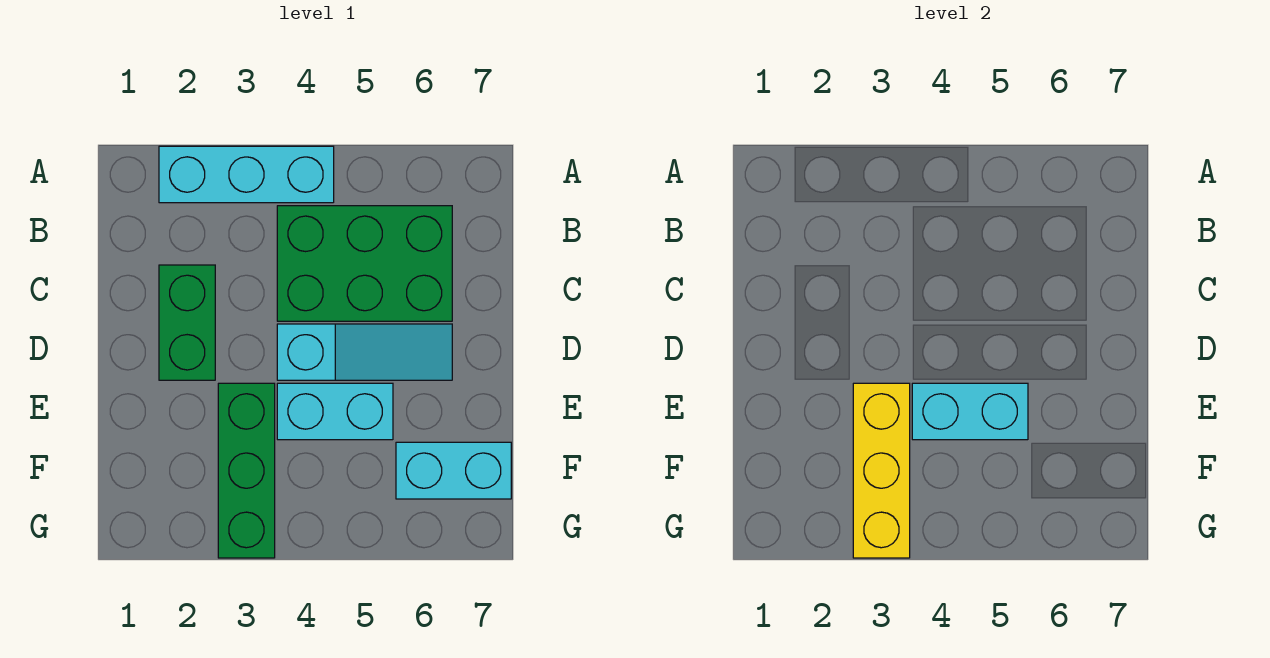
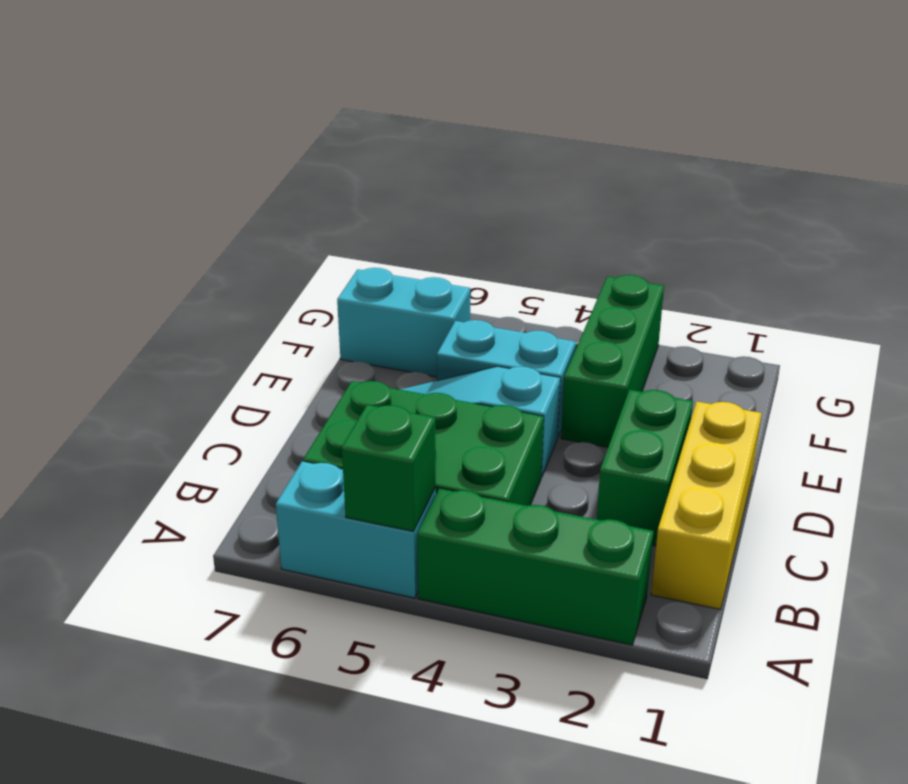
cyan 1x3 brick [159,146,334,203] -> green 1x3 brick [417,489,653,645]
none -> green 1x1 brick [342,405,436,531]
yellow 1x3 brick [853,383,910,558] -> yellow 1x3 brick moved to [651,402,762,610]
cyan 1x2 brick [912,383,1028,440] -> cyan 1x2 brick moved to [276,461,436,598]

